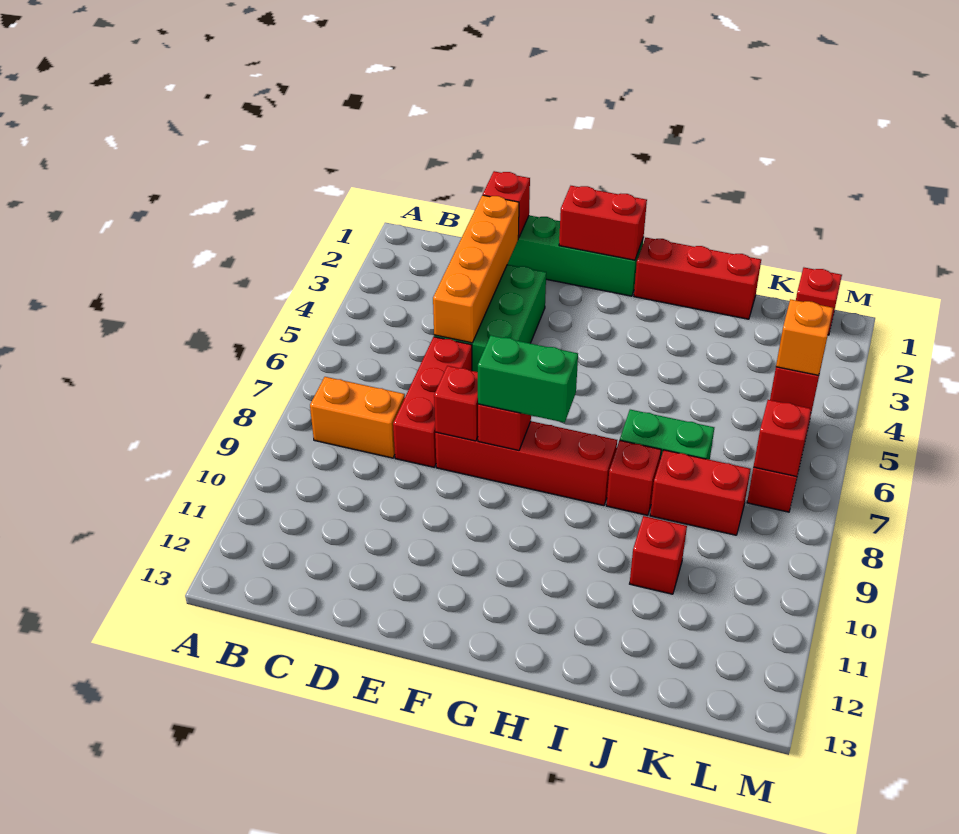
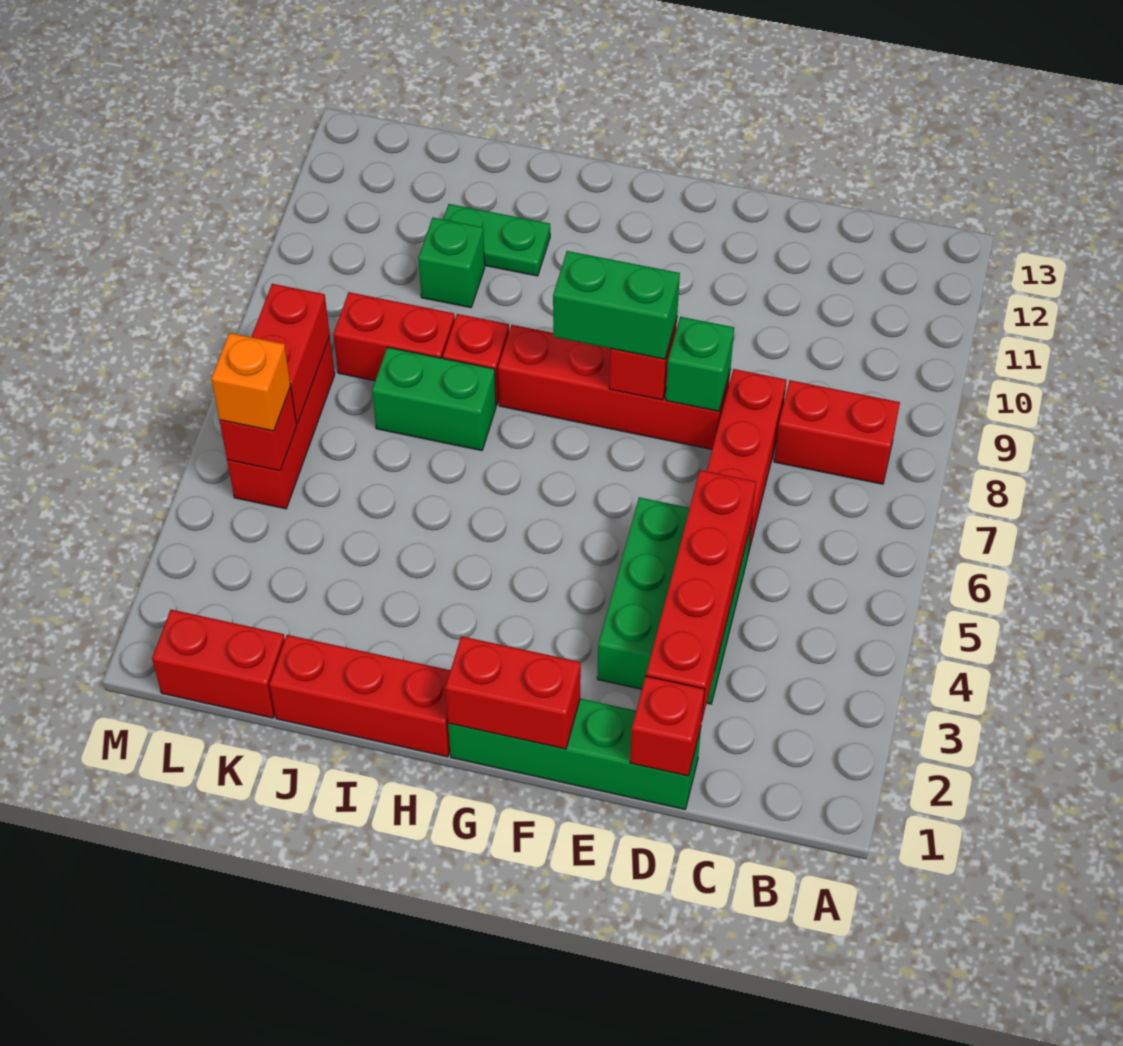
orange 1x2 brick [310,377,405,458] -> red 1x2 brick [774,380,900,484]
orange 1x4 brick [433,195,519,343] -> red 1x4 brick [646,470,756,720]
red 1x1 brick [434,366,478,441] -> green 1x1 brick [666,317,734,411]
none -> green 1x2 plate [443,204,550,276]
red 1x1 brick [630,516,687,594] -> green 1x1 brick [418,218,485,308]
red 1x1 brick [796,268,842,335] -> red 1x2 brick [152,610,285,718]
red 1x1 brick [754,400,811,477] -> red 1x2 brick [252,284,330,424]

